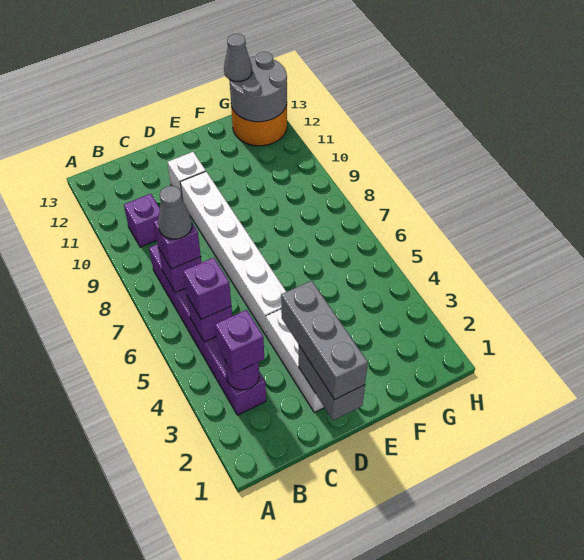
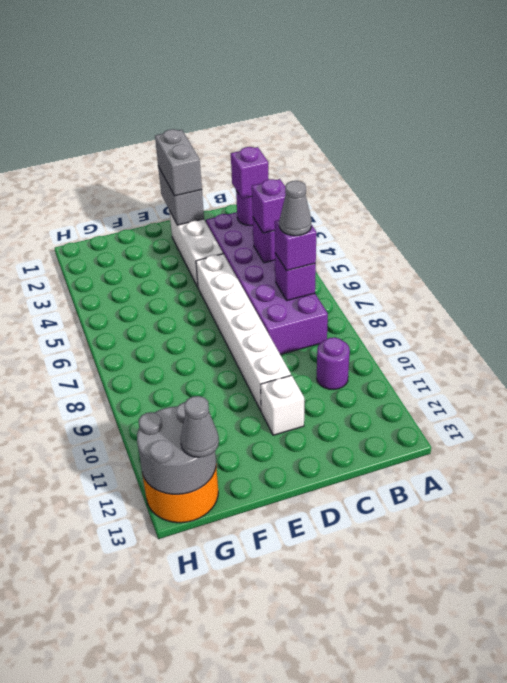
purple 1x6 brick [149,244,266,415] -> purple 2x6 brick [206,212,328,355]
purple 1x1 brick [124,194,160,247] -> purple 1x1 round brick [317,337,350,389]
grey 1x3 brick [281,281,368,400] -> grey 1x2 brick [155,129,202,196]

